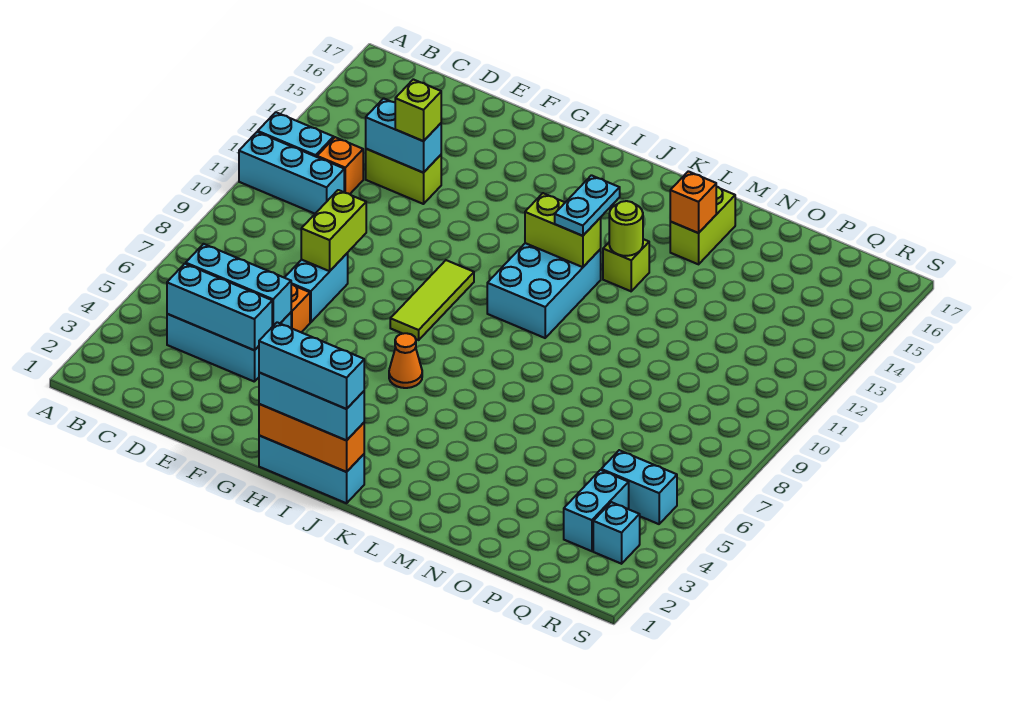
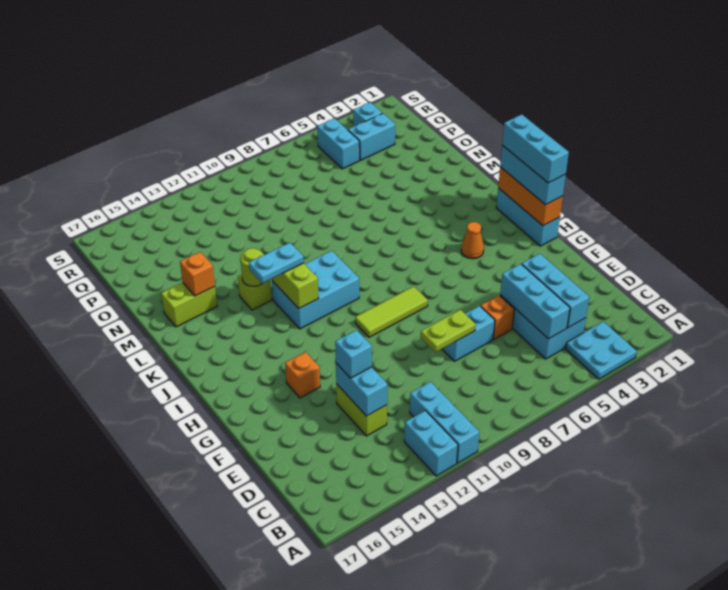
none -> cyan 2x2 plate [566,322,637,379]
orange 1x1 brick [317,137,363,194] -> orange 1x1 brick moved to [285,352,320,398]
lime 1x2 brick [301,190,366,271] -> lime 1x2 plate [421,310,476,352]
lime 1x1 brick [395,79,441,141] -> cyan 1x1 brick [335,330,372,378]
orange 1x1 cone [389,333,422,388] -> orange 1x1 cone moved to [461,222,484,259]

